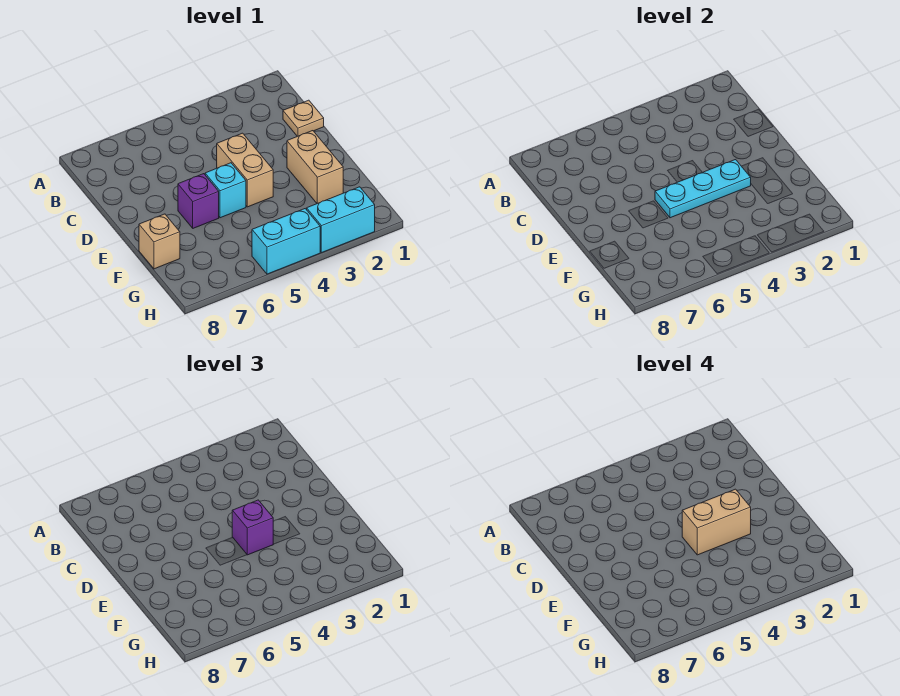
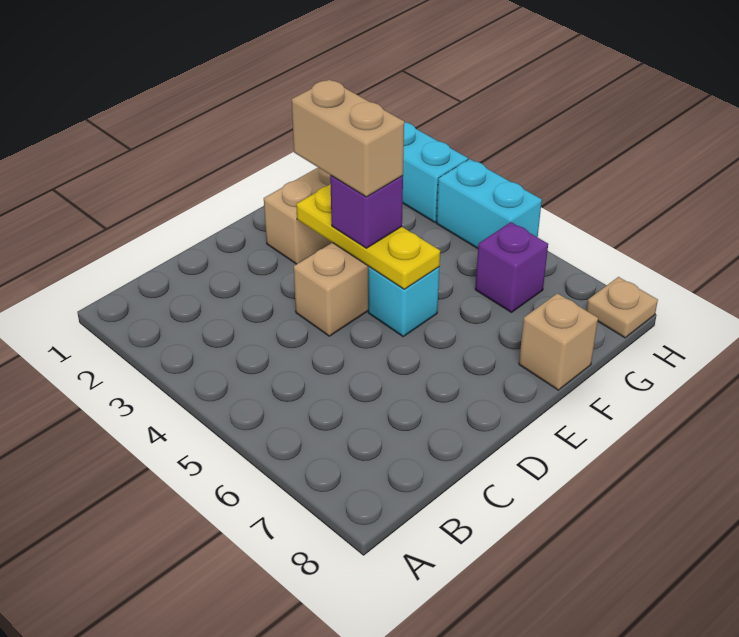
tan 1x1 plate [283,100,324,136] -> tan 1x1 plate moved to [586,277,658,338]
cyan 1x3 plate [655,160,751,218] -> yellow 1x3 plate [296,184,440,289]
purple 1x1 brick [178,174,219,228] -> purple 1x1 brick moved to [475,222,548,312]

